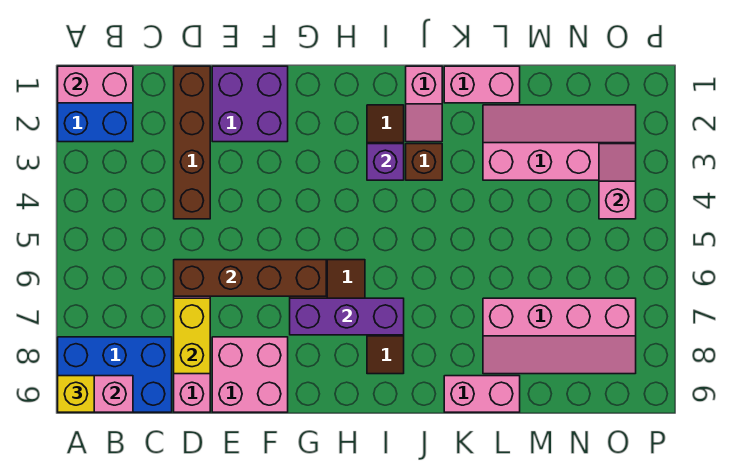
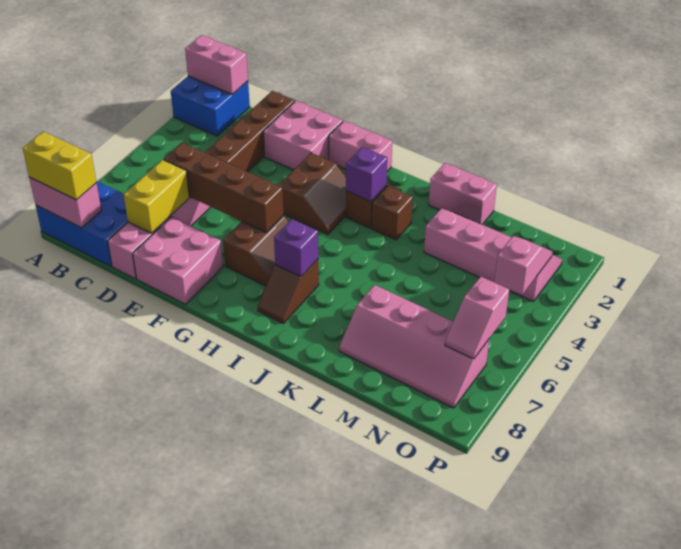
yellow 1x1 brick [58,376,94,412] -> yellow 1x2 brick [23,132,96,200]
purple 2x2 brick [212,66,288,142] -> pink 2x2 brick [263,101,343,170]
none -> brown 2x2 slope [278,153,346,234]
purple 1x3 brick [290,298,404,335] -> purple 1x1 brick [274,219,318,277]
pink 1x2 slope [406,66,442,142] -> pink 1x2 slope moved to [445,277,509,359]
pink 1x2 brick [444,376,520,412] -> pink 1x2 brick moved to [329,121,392,171]

